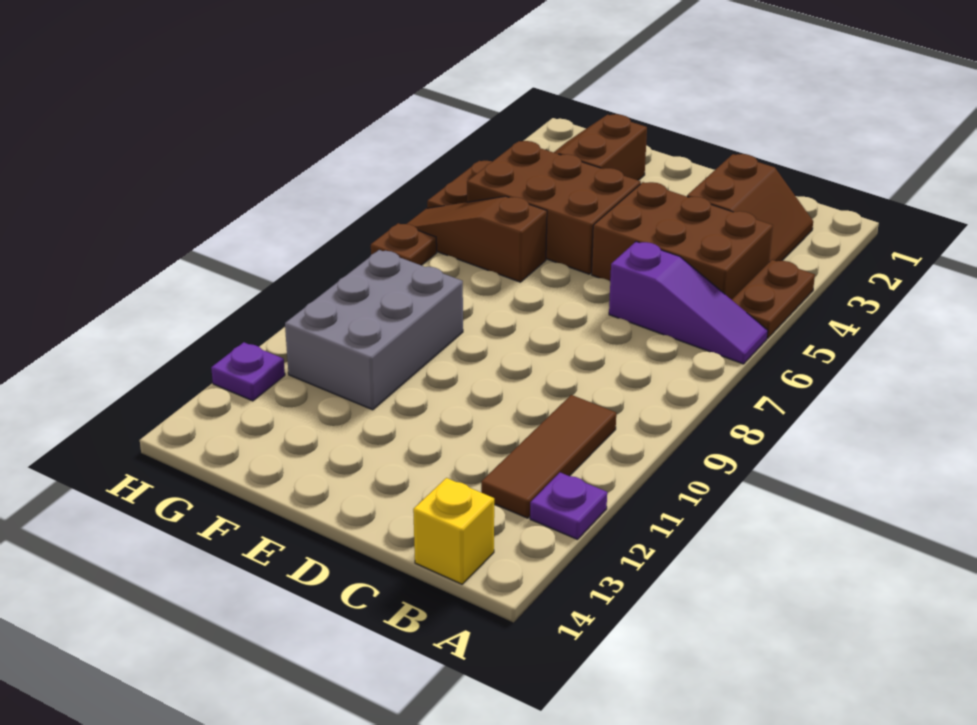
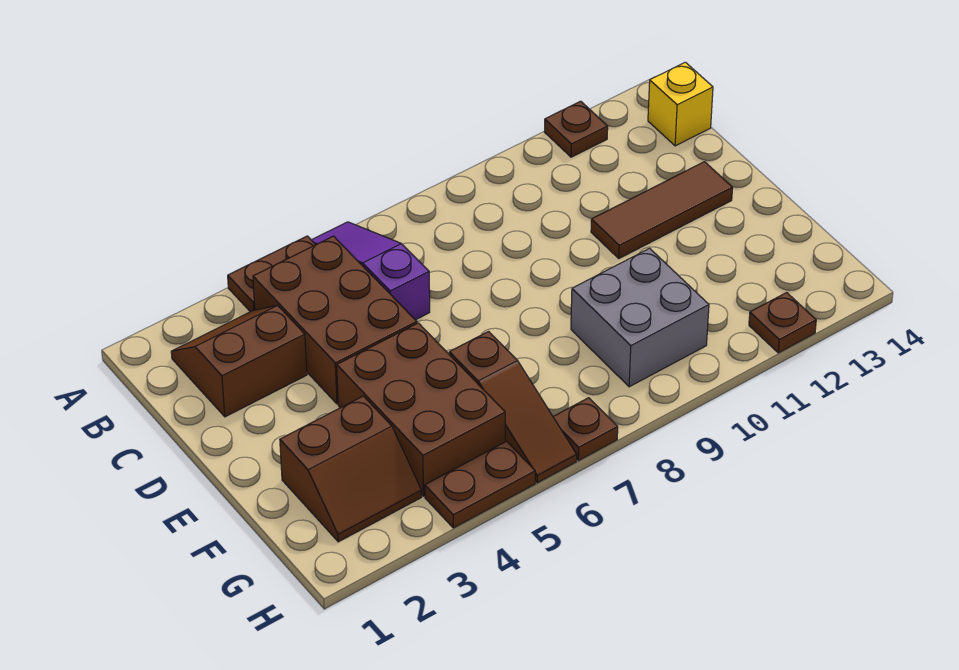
purple 1x1 plate [530,473,607,539] -> brown 1x1 plate [544,101,608,157]
brown 1x3 tile [481,395,616,518] -> brown 1x3 tile moved to [591,162,733,258]
grey 2x3 brick [285,250,463,410] -> grey 2x2 brick [571,248,709,387]
purple 1x1 plate [211,342,285,401] -> brown 1x1 plate [749,292,816,353]

